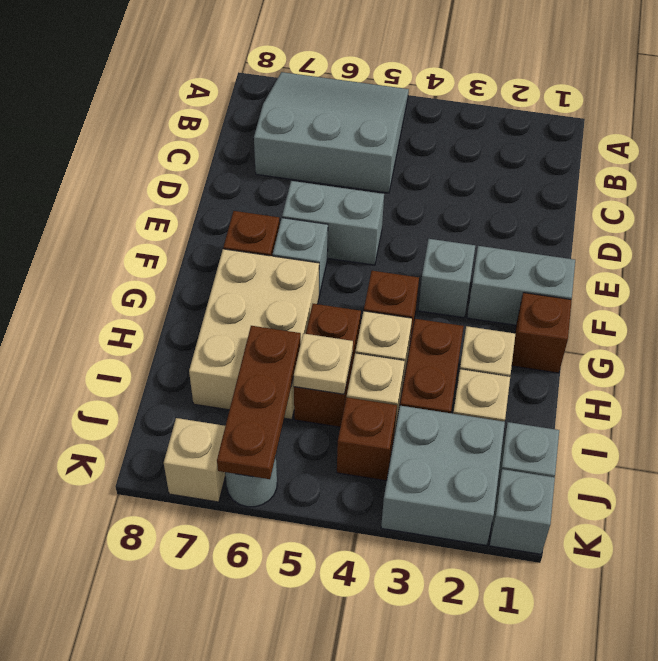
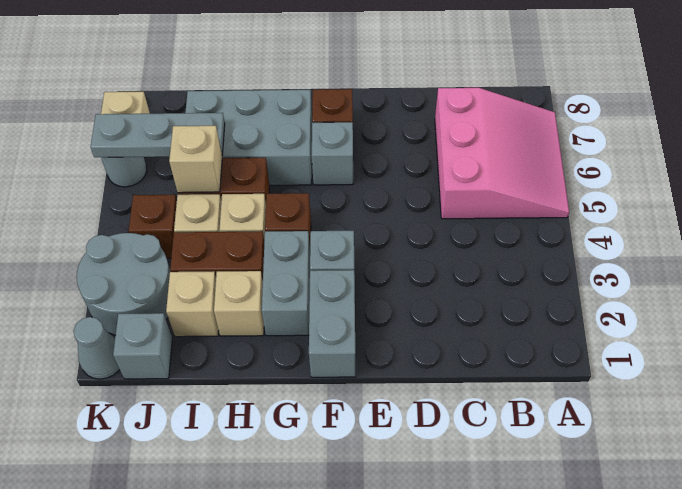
grey 3x3 slope [254,72,409,193] -> pink 3x3 slope [435,88,569,219]
grey 1x2 brick [282,181,384,265] -> grey 1x2 brick moved to [262,231,310,336]
brown 1x1 brick [512,293,572,373] -> none
tan 2x3 brick [189,249,319,420] -> grey 2x3 brick [185,90,312,185]
tan 1x1 plate [294,333,353,394] -> tan 1x1 brick [169,126,222,193]
brown 1x3 plate [217,326,301,479] -> grey 1x3 plate [91,113,225,157]
grey 2x2 brick [381,406,505,545] -> grey 2x2 round brick [77,233,171,335]
grey 1x1 brick [489,469,555,554] -> grey 1x1 cone [74,317,120,379]

